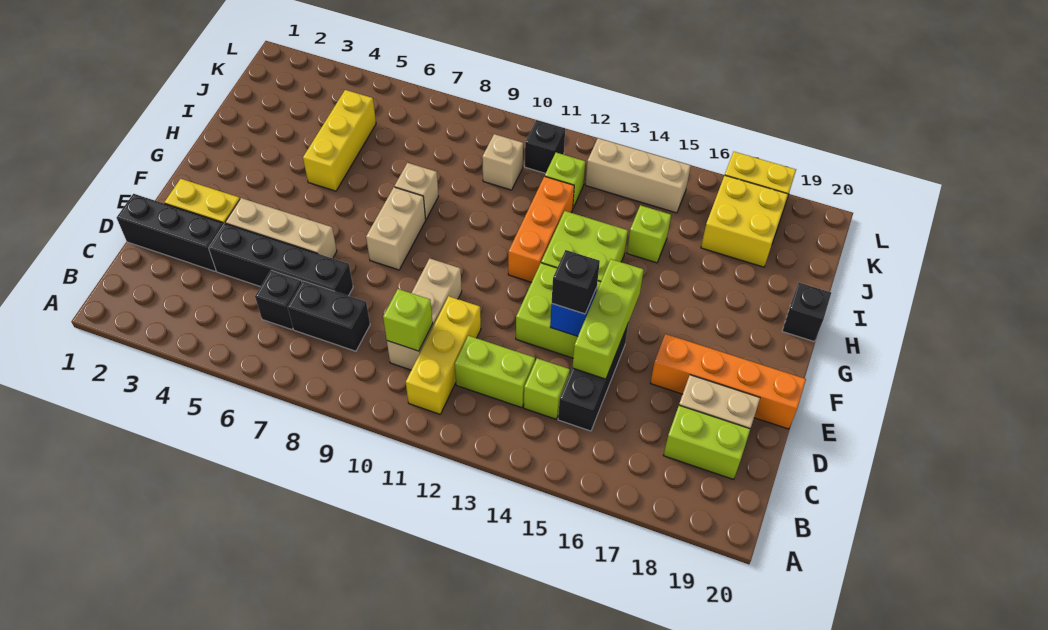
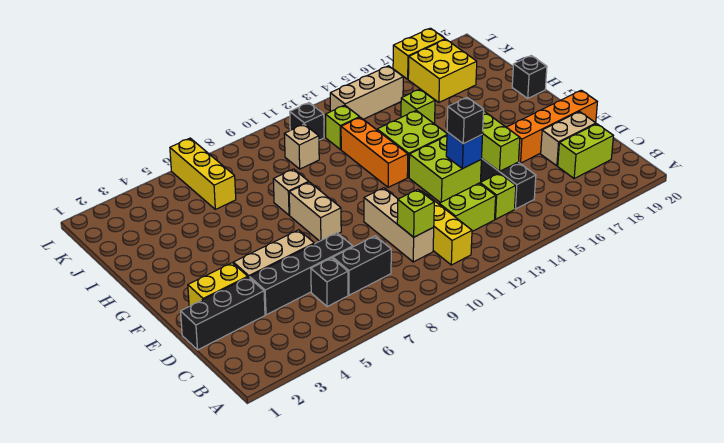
yellow 1x3 brick [303,90,376,191] -> yellow 1x3 brick moved to [170,138,236,209]

